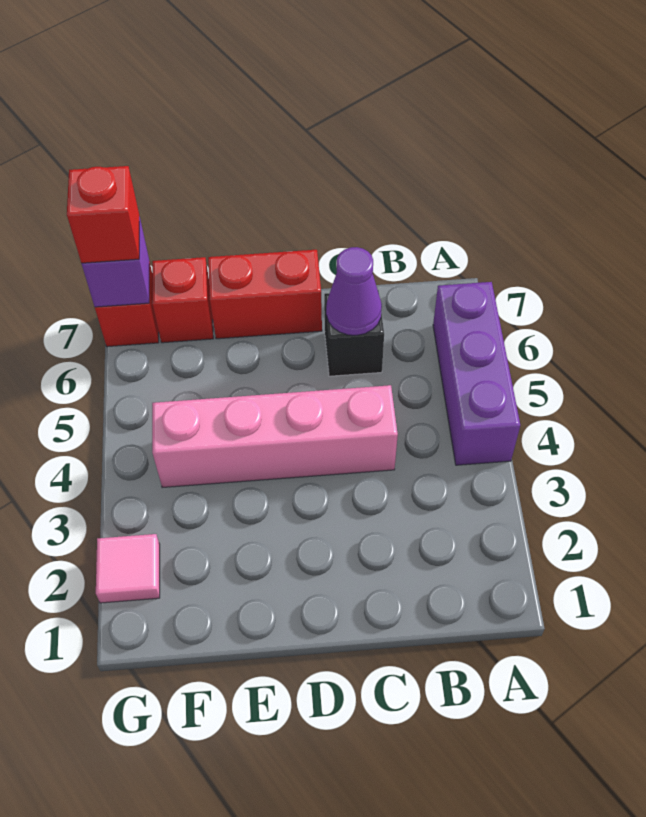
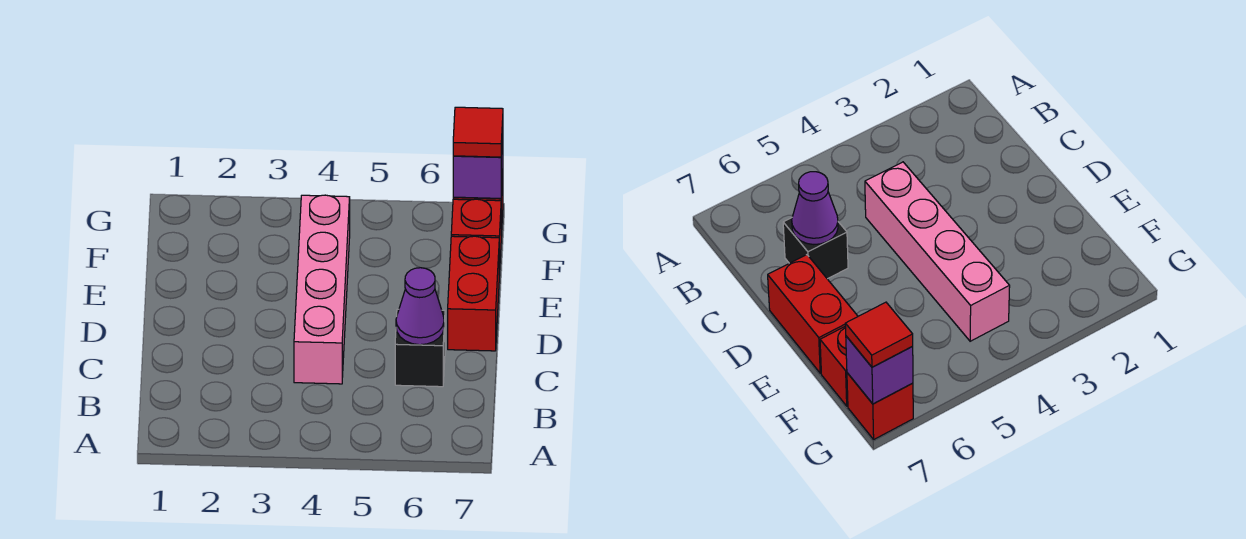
purple 1x3 brick [433,282,520,465] -> none
pink 1x1 tile [96,534,160,603] -> none
red 1x1 brick [67,166,139,263] -> red 1x1 tile [453,107,503,157]

